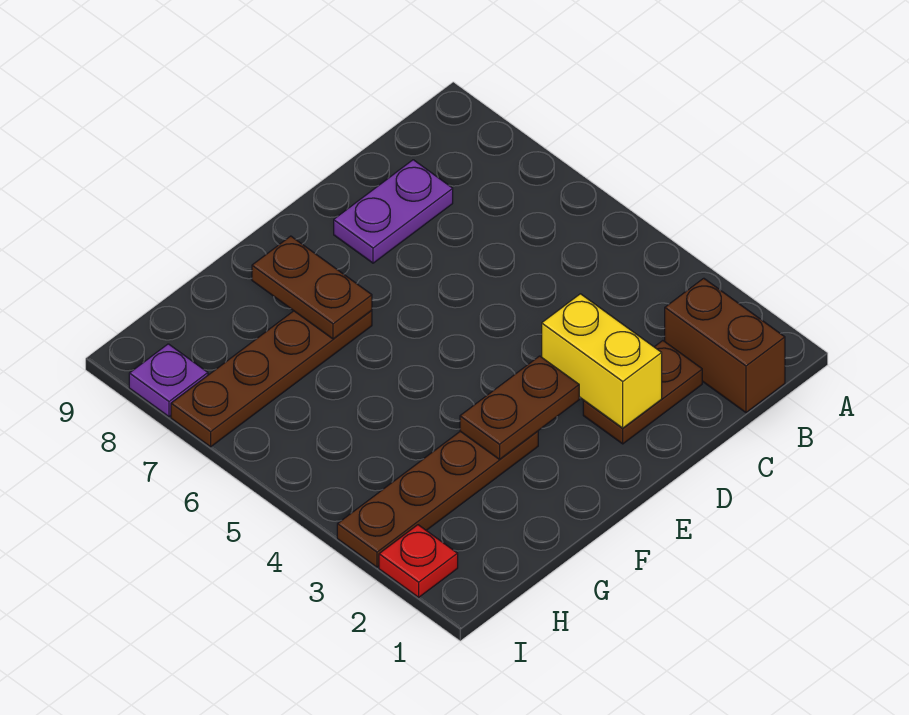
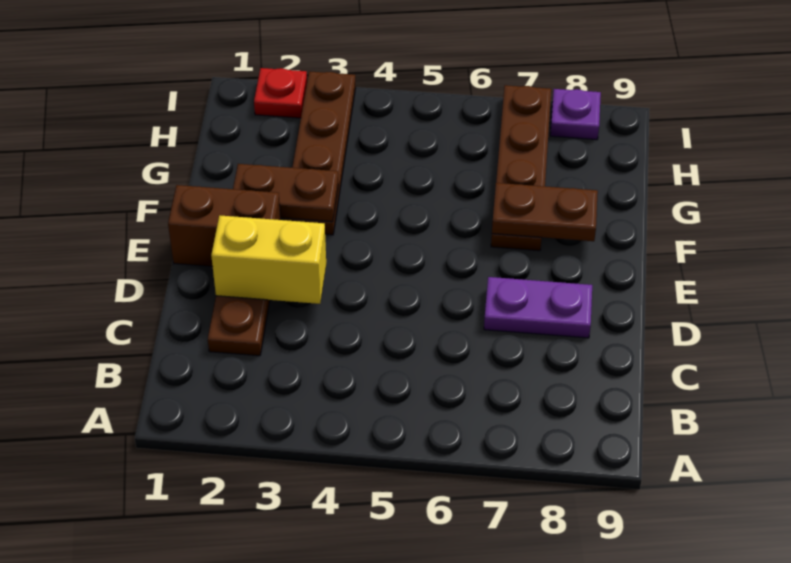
brown 1x2 brick [665,278,785,413] -> brown 1x2 brick moved to [168,185,281,267]
purple 1x2 plate [334,160,453,263] -> purple 1x2 plate turned to [484,277,592,338]
brown 1x2 plate [460,356,579,459] -> brown 1x2 plate turned to [233,164,338,222]

